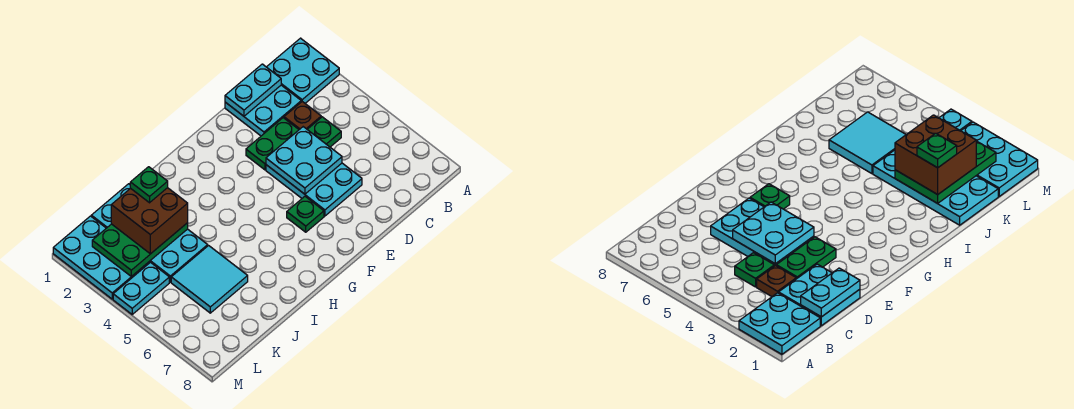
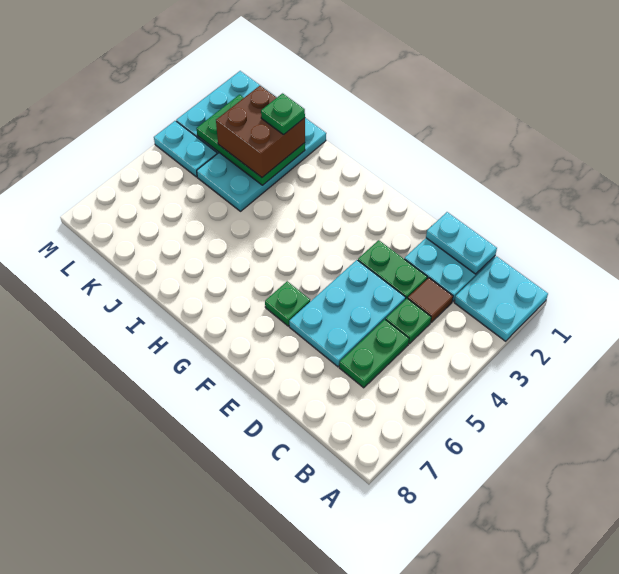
brown 1x1 plate [284,102,321,130] -> brown 1x1 tile [408,278,453,322]
none -> green 1x2 plate [339,319,409,388]
cyan 2x2 plate [266,127,342,194] -> none
cyan 2x2 tile [171,246,248,313] -> none

